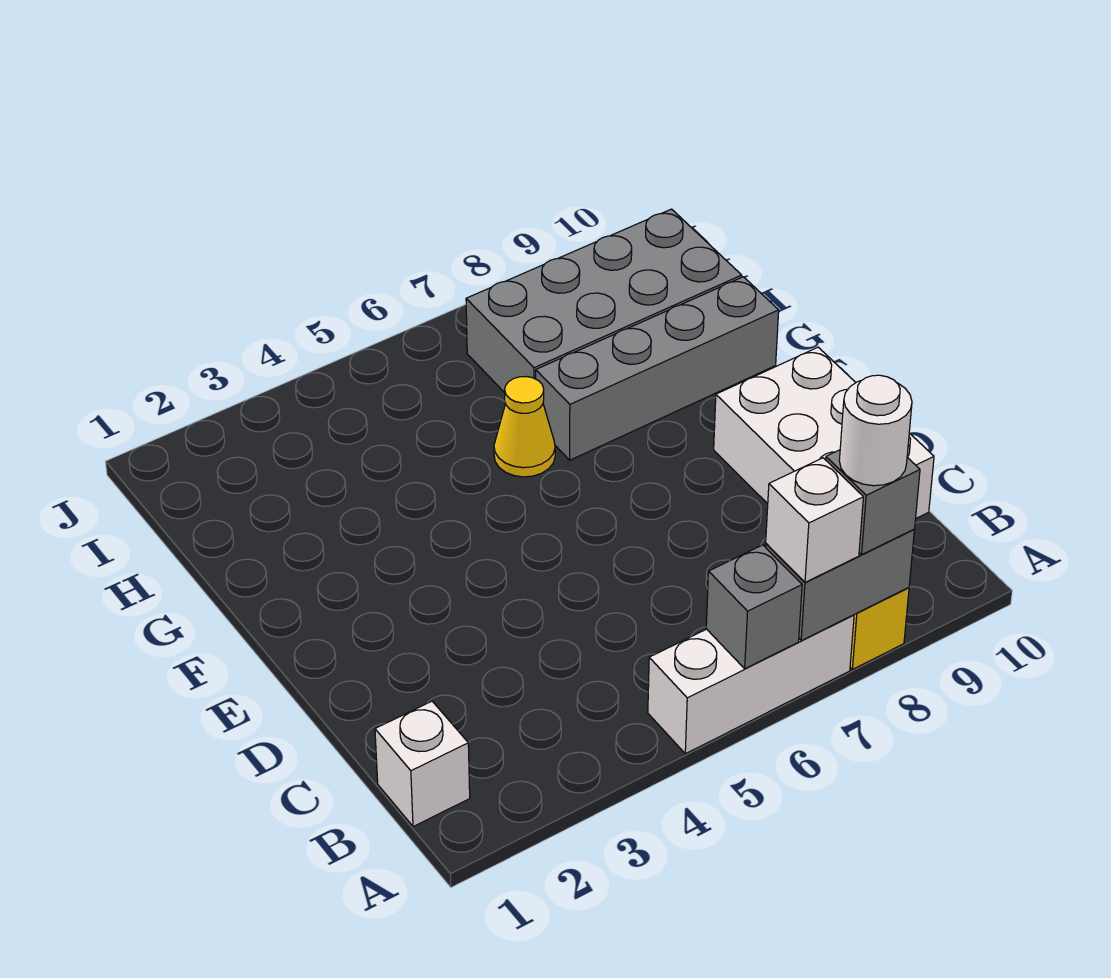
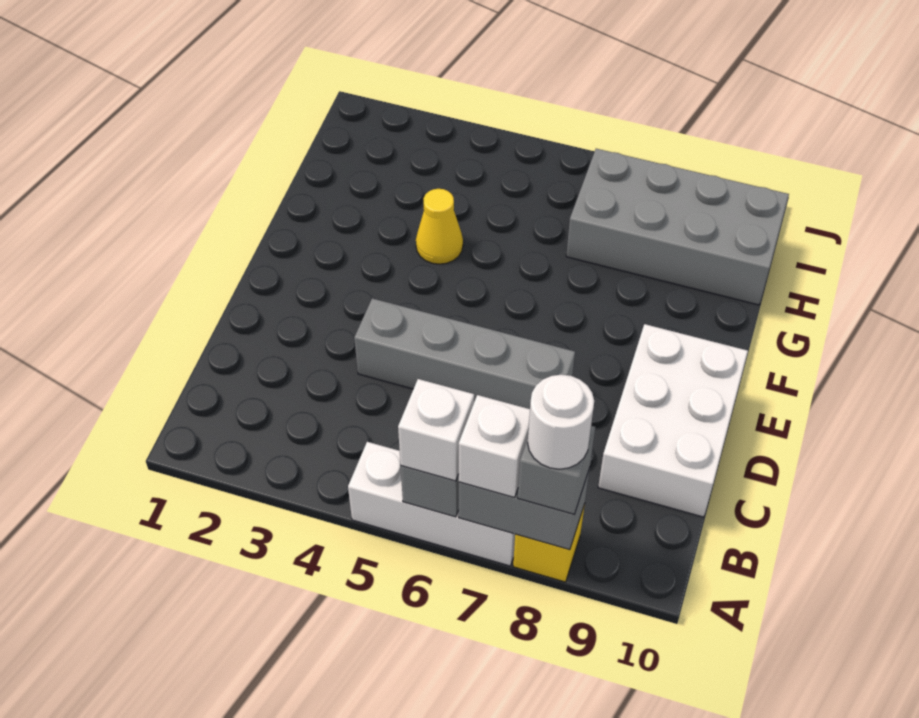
white 1x1 brick [375,701,470,827] -> white 1x1 brick moved to [398,379,474,481]
yellow 1x1 cone [494,377,555,477] -> yellow 1x1 cone moved to [416,189,463,264]
grey 1x4 brick [536,277,779,460] -> grey 1x4 brick moved to [354,298,575,409]

